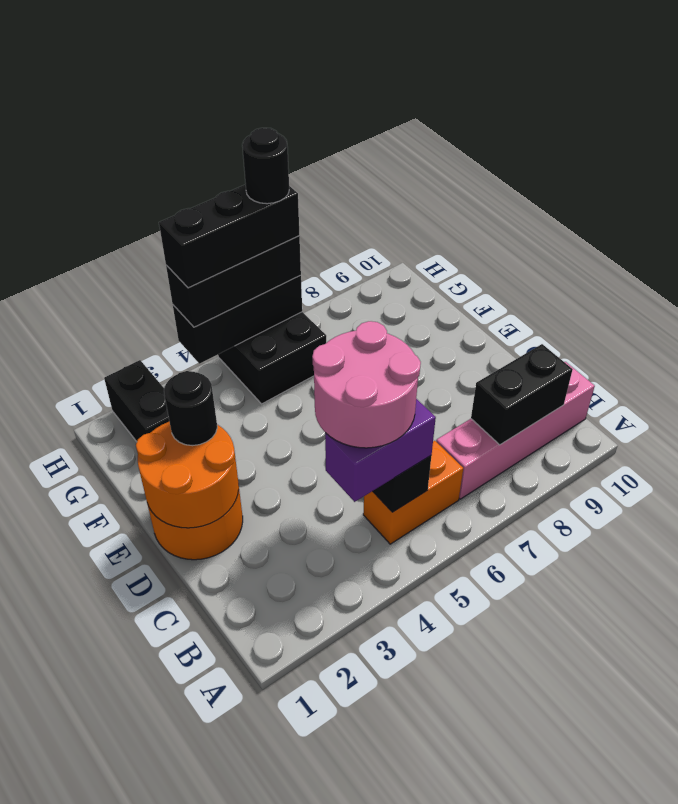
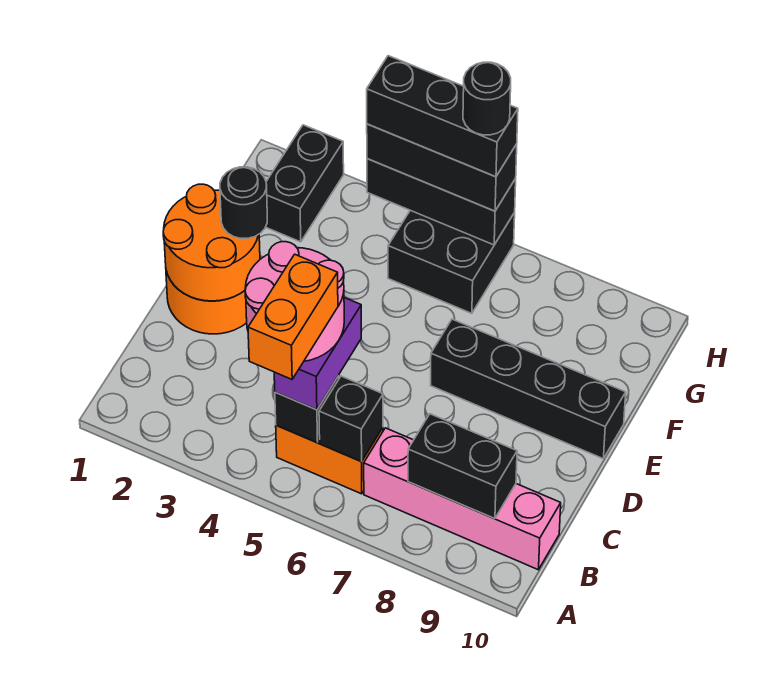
none -> orange 1x2 brick [248,254,338,379]
purple 1x2 brick [325,399,436,502] -> purple 1x2 brick turned to [274,298,361,410]
none -> black 1x1 brick [319,376,383,462]
none -> black 1x4 brick [431,319,626,458]

